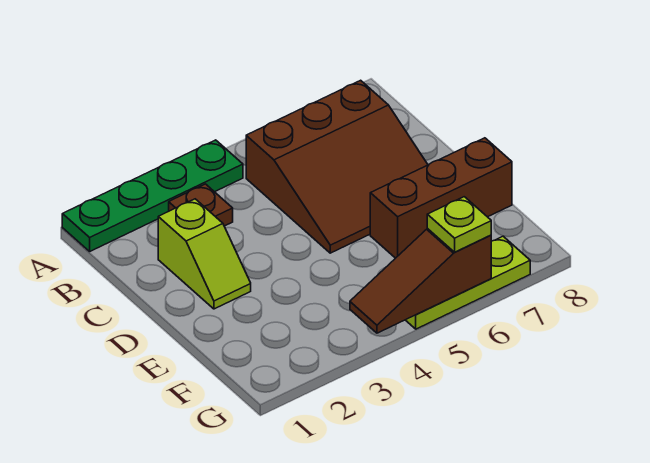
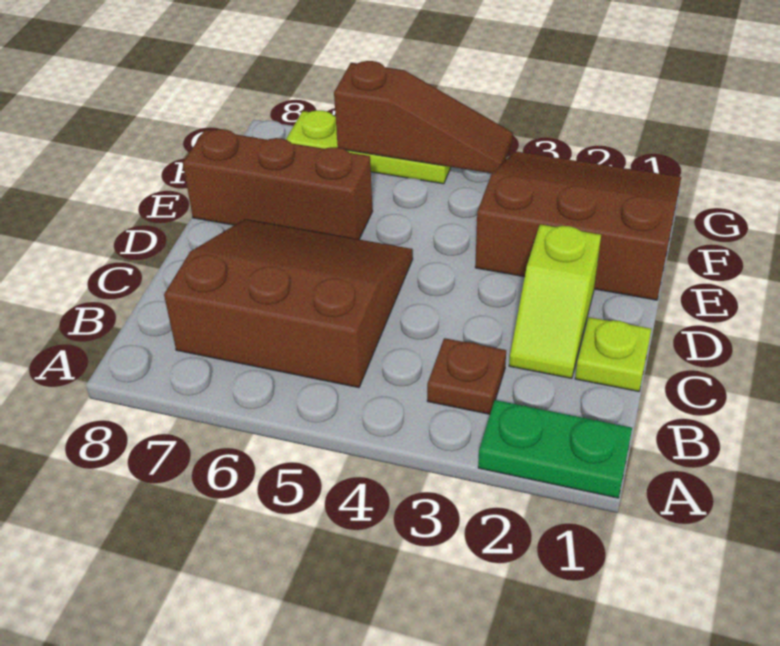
green 1x4 plate [62,140,243,251] -> green 1x2 plate [478,400,632,498]
lime 1x2 slope [158,199,251,309] -> lime 1x2 slope turned to [509,224,601,378]
none -> brown 3x3 slope [475,151,681,300]
lime 1x1 plate [427,197,491,252] -> lime 1x1 plate moved to [575,317,651,391]

